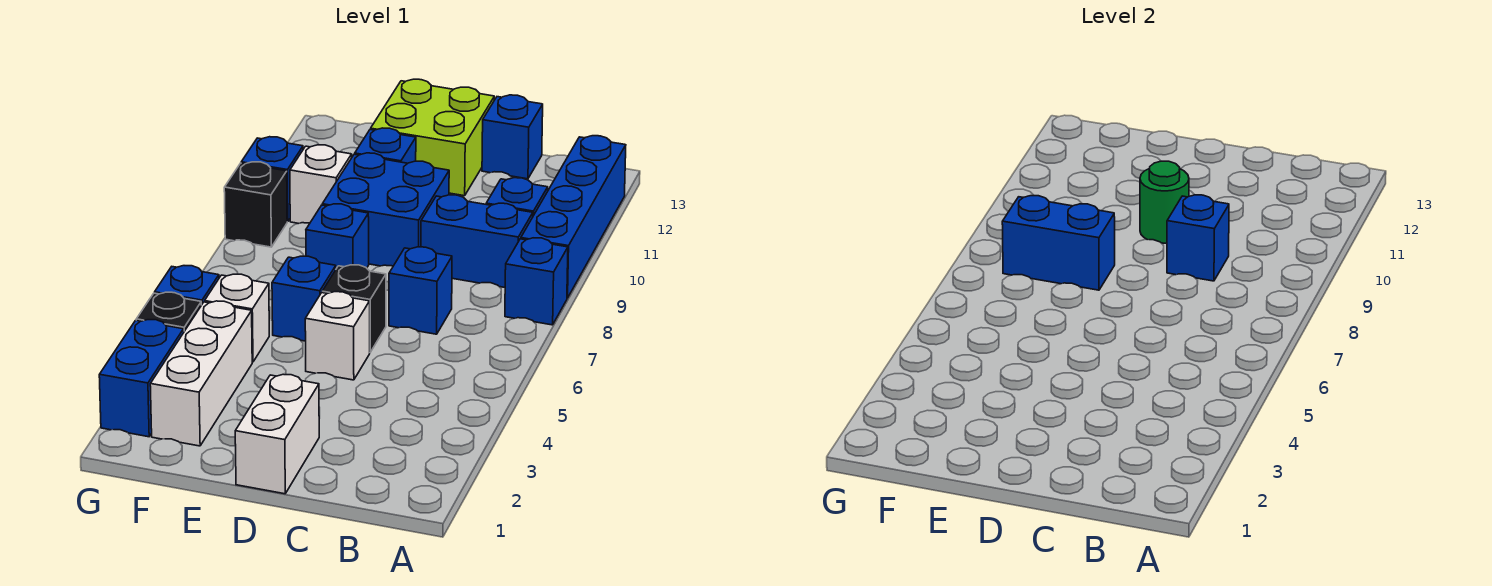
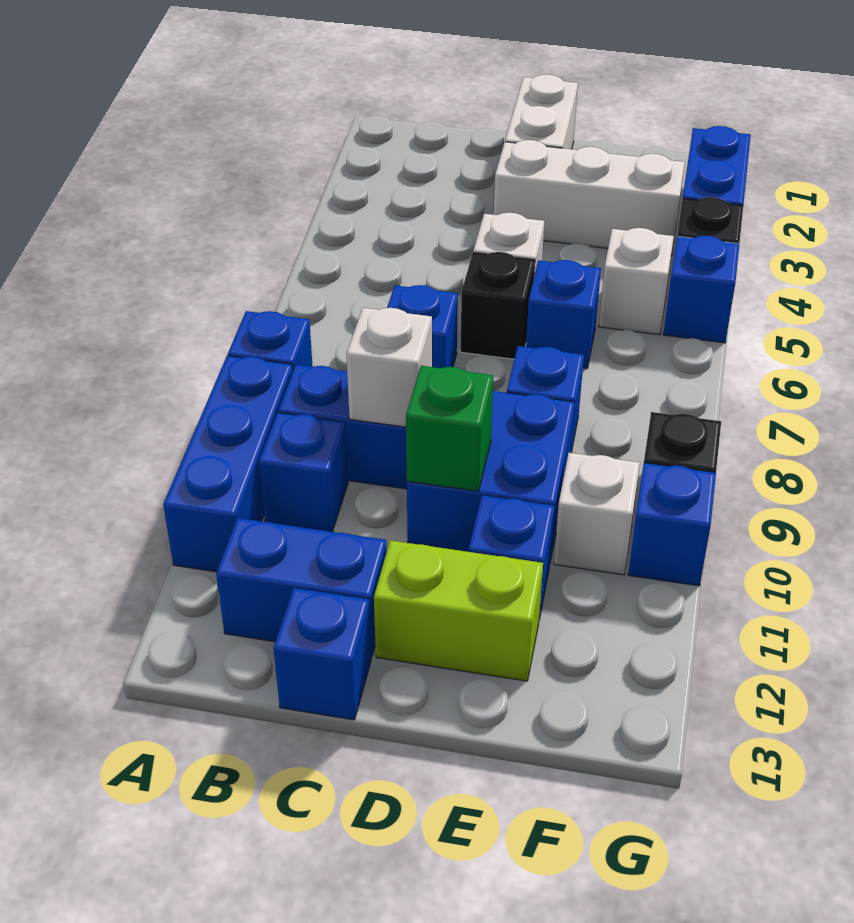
blue 1x4 brick [521,136,626,298] -> blue 1x3 brick [163,356,293,572]
blue 1x1 brick [1167,195,1229,281] -> white 1x1 brick [346,308,432,427]
green 1x1 round brick [1140,161,1189,243] -> green 1x1 brick [406,366,493,491]
lime 2x2 brick [371,79,494,196] -> lime 1x2 brick [374,540,543,681]
blue 1x2 brick [1002,196,1115,290] -> blue 1x2 brick moved to [216,518,387,657]
white 1x3 brick [150,301,252,446] -> white 1x3 brick turned to [494,140,685,256]

